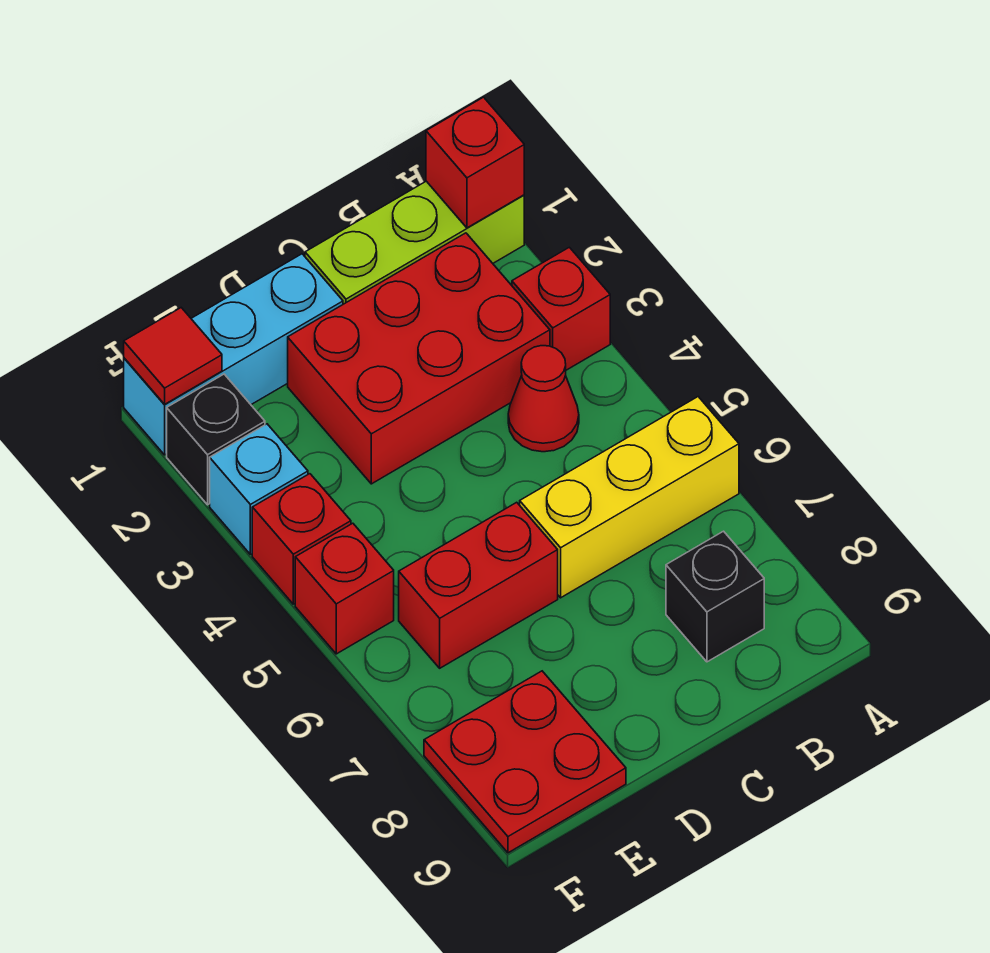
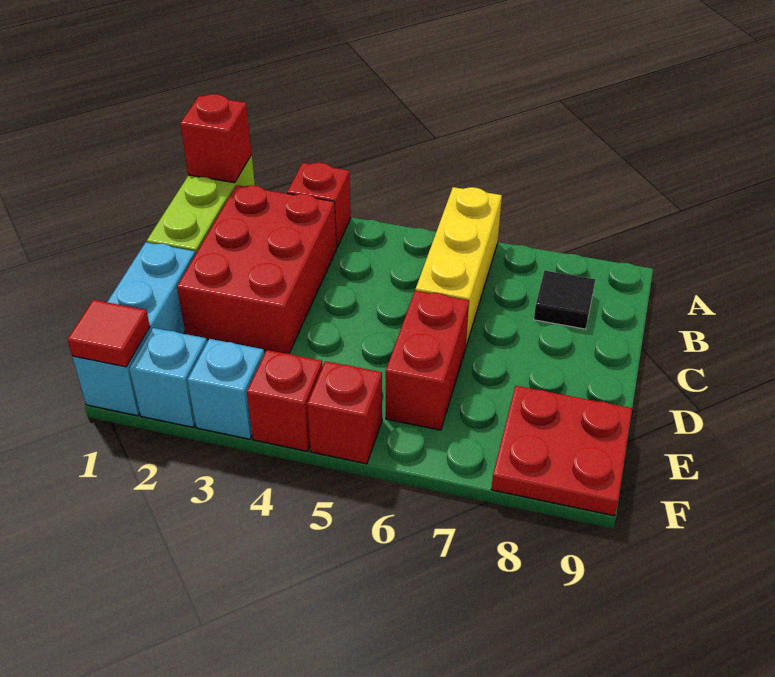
red 1x1 cone [508,346,579,452] -> none
black 1x1 brick [666,531,764,662] -> black 1x1 tile [534,270,595,329]
black 1x1 brick [167,374,265,505] -> cyan 1x1 brick [129,328,207,427]

